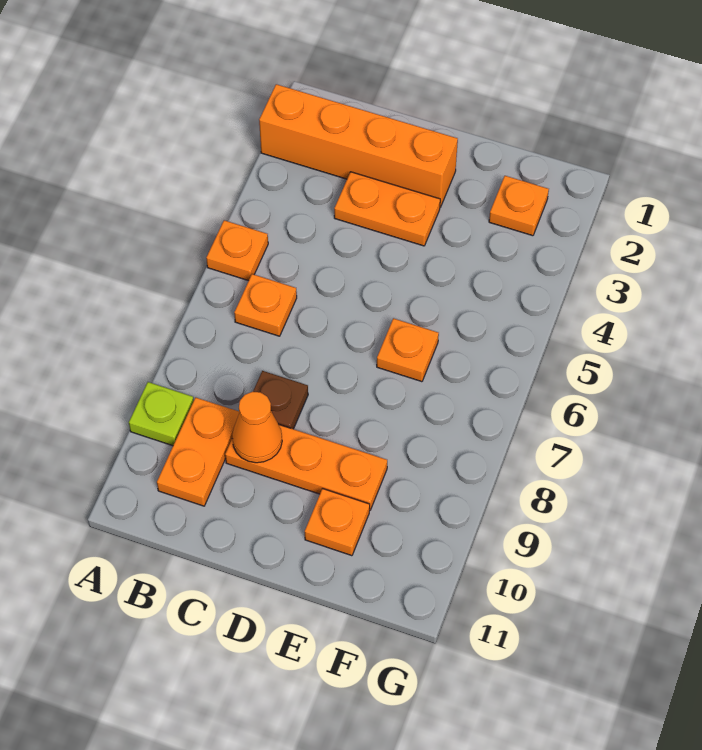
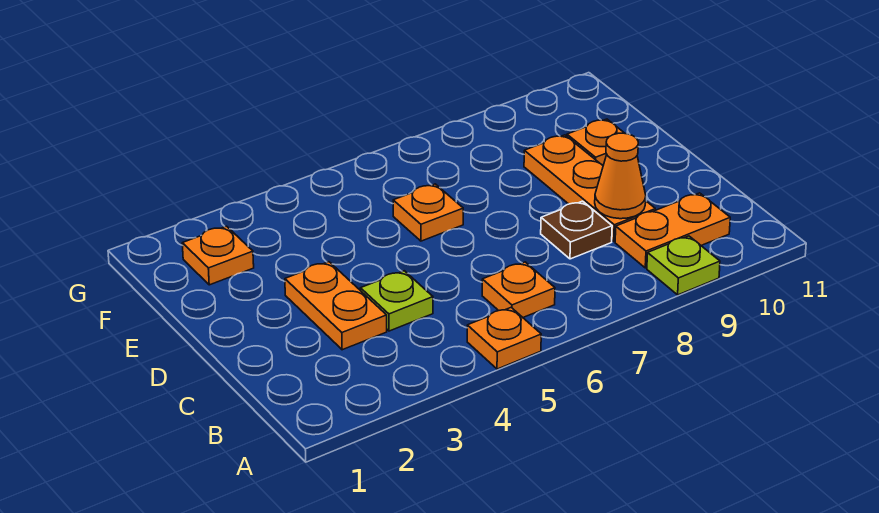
orange 1x4 brick [259,84,458,207] -> none
none -> lime 1x1 plate [361,271,433,331]

